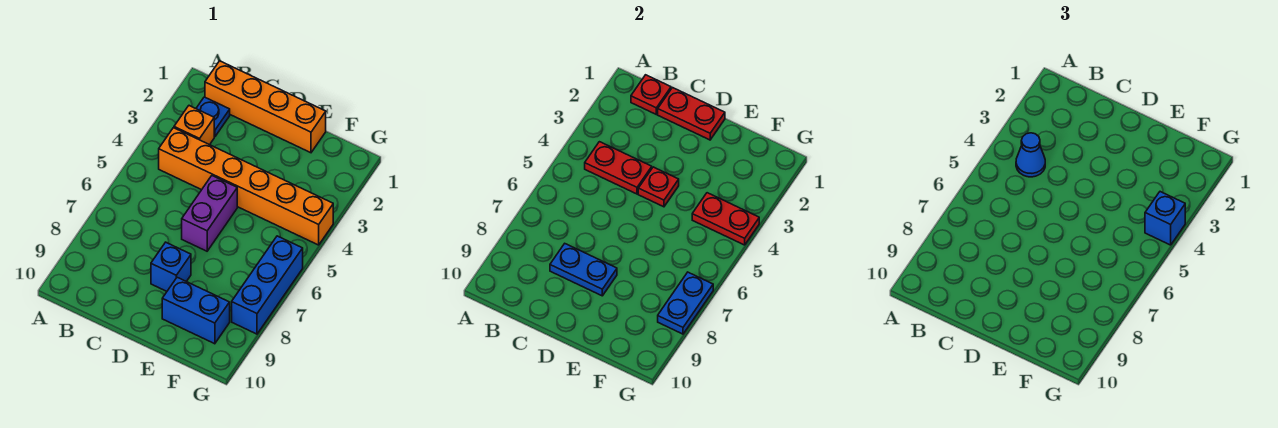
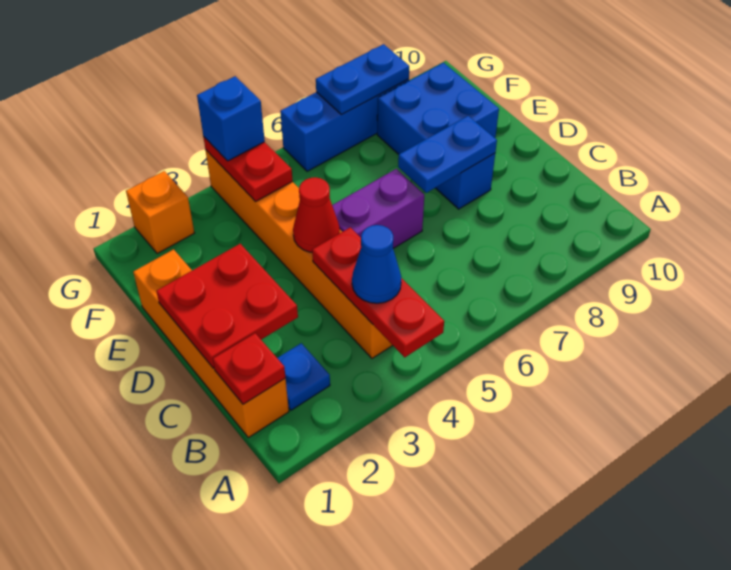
orange 1x1 brick [174,106,214,145] -> orange 1x1 brick moved to [126,171,194,254]
red 1x2 plate [585,142,652,194] -> red 1x3 plate [312,227,444,357]
red 1x2 plate [658,88,725,140] -> red 2x2 plate [156,244,298,368]
blue 1x2 plate [550,244,617,296] -> blue 1x2 plate turned to [398,116,497,193]
red 1x1 plate [638,167,679,207] -> red 1x1 cone [293,177,340,252]
blue 1x2 brick [162,277,230,344] -> blue 2x2 brick [377,63,499,154]

